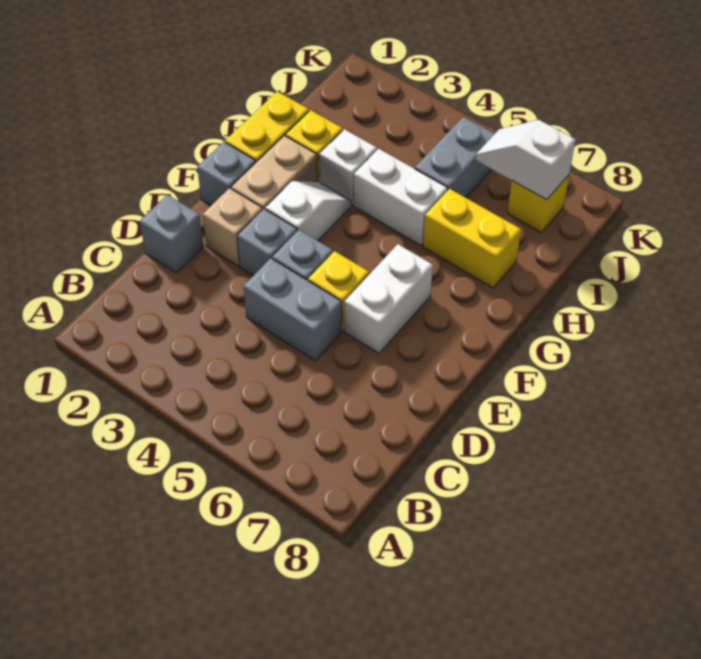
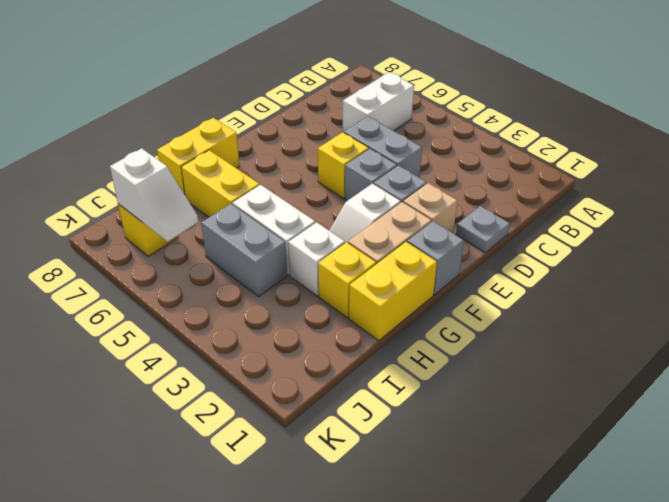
grey 1x1 brick [140,195,204,273] -> grey 1x1 plate [456,206,510,253]
white 1x2 brick [345,244,433,353] -> white 1x2 brick moved to [343,72,414,133]
none -> yellow 1x2 brick [157,118,239,194]
grey 1x2 brick [415,117,494,198] -> grey 1x2 brick turned to [201,204,287,297]

